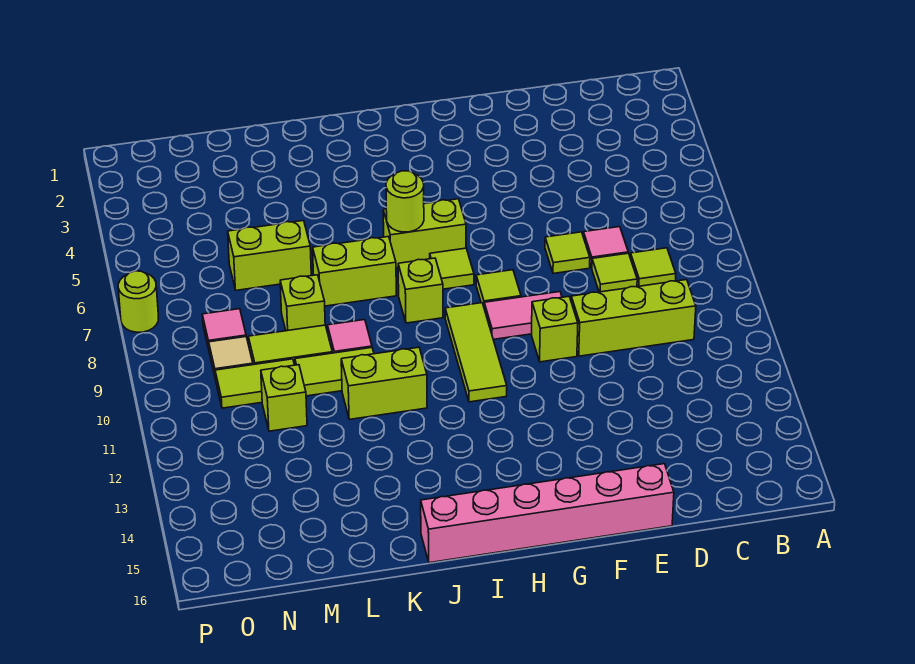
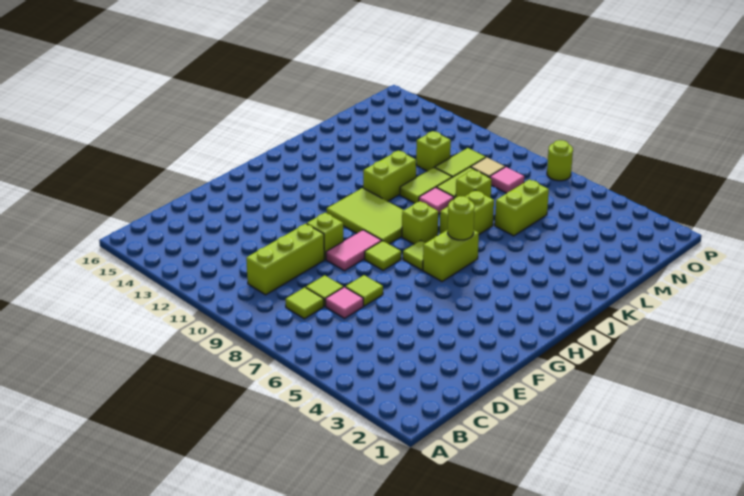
pink 1x6 brick [421,464,674,563] -> none
lime 1x3 tile [445,303,507,402] -> lime 2x3 tile [327,188,404,244]

